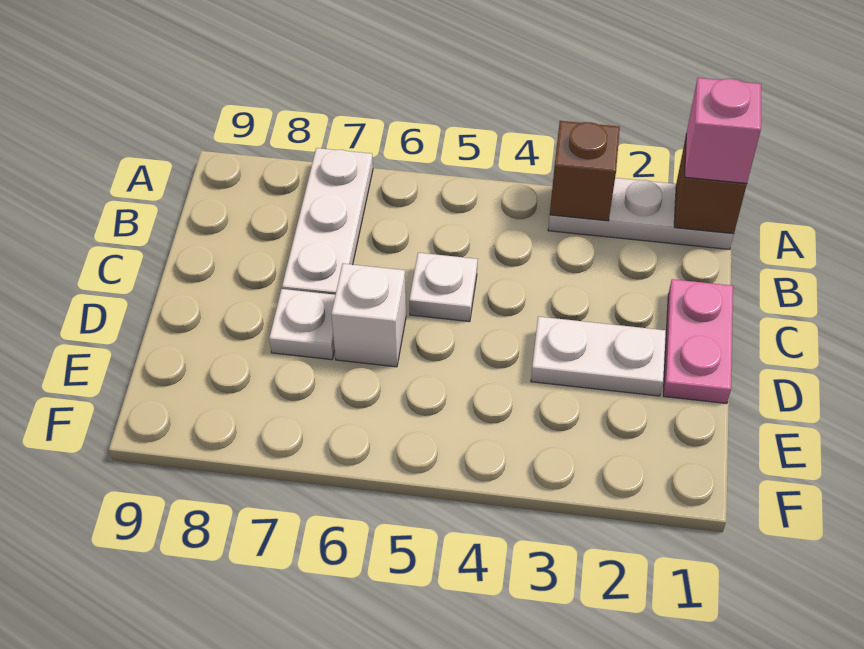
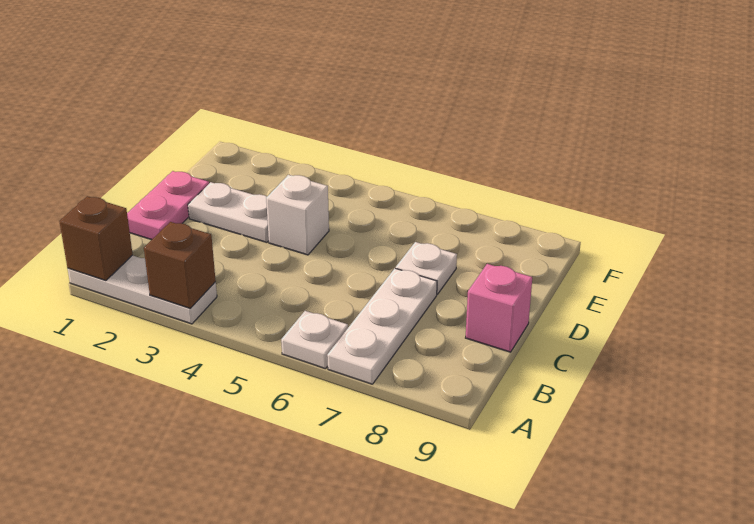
pink 1x1 brick [685,78,761,183] -> pink 1x1 brick moved to [466,264,532,352]
white 1x1 plate [409,253,478,322] -> white 1x1 plate moved to [281,311,348,369]
white 1x1 brick [331,264,406,367] -> white 1x1 brick moved to [266,175,329,255]

